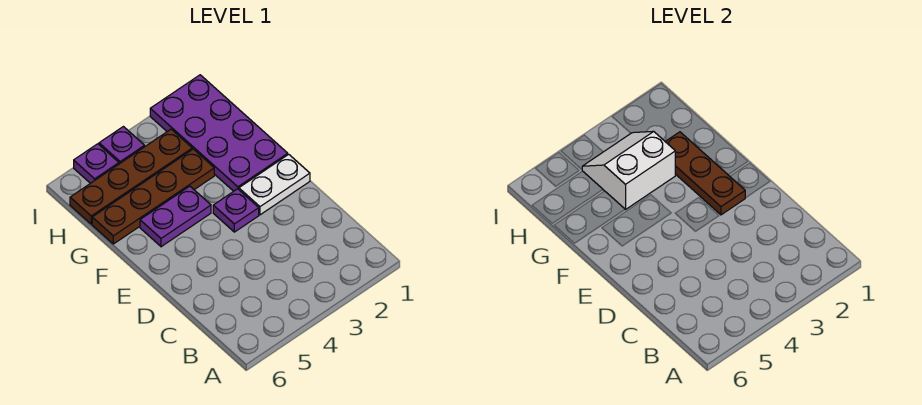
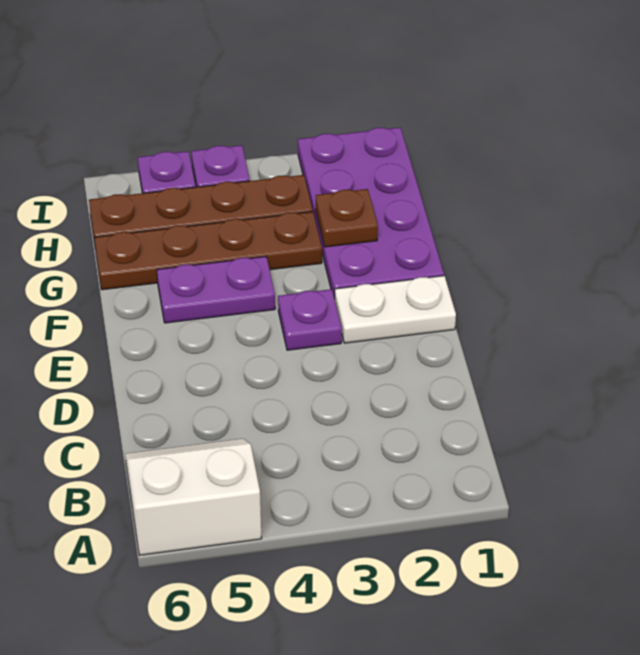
brown 1x3 plate [665,132,745,215] -> brown 1x1 plate [316,189,378,247]
white 2x2 slope [582,131,675,209] -> white 2x2 slope moved to [125,439,262,555]

